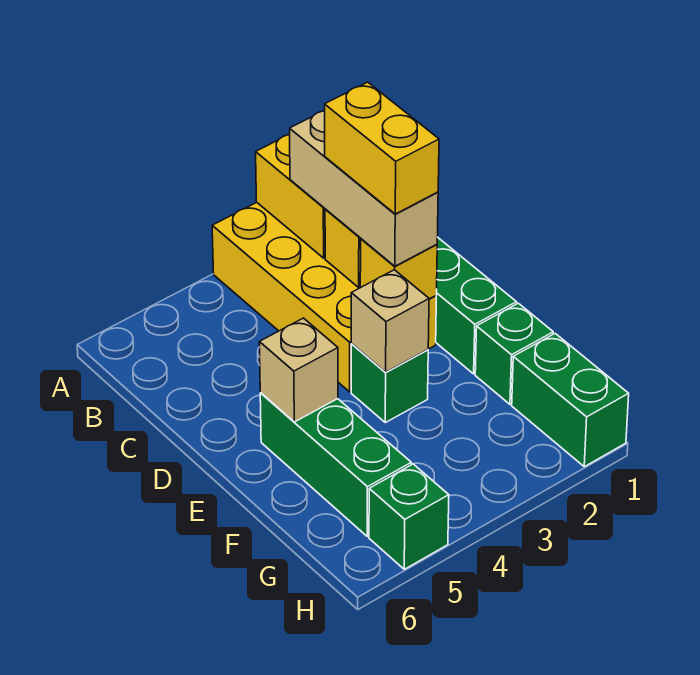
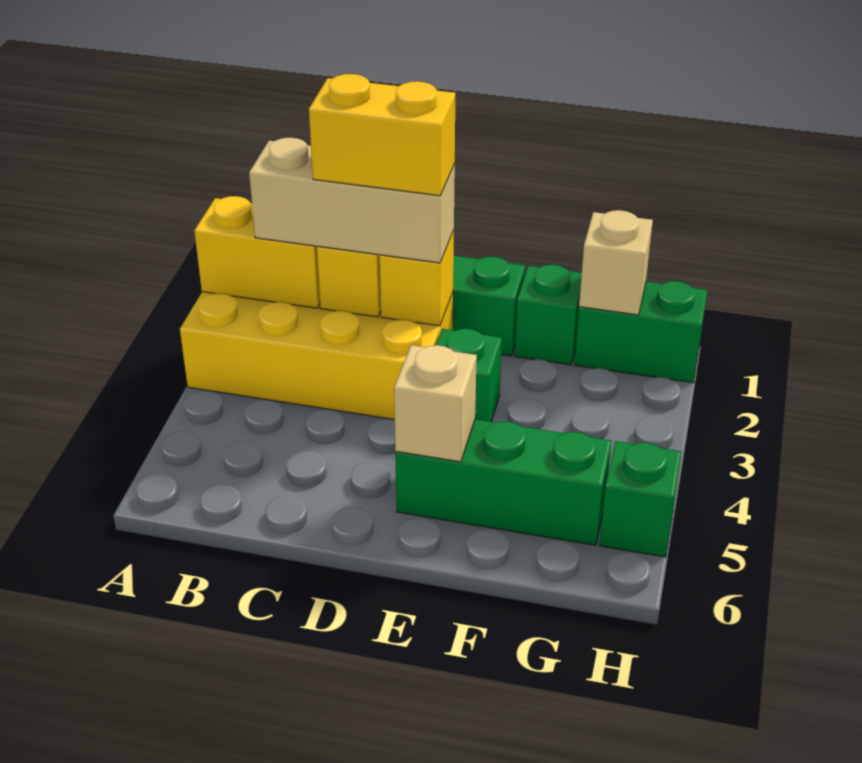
tan 1x1 brick [351,270,429,372] -> tan 1x1 brick moved to [579,210,653,315]

